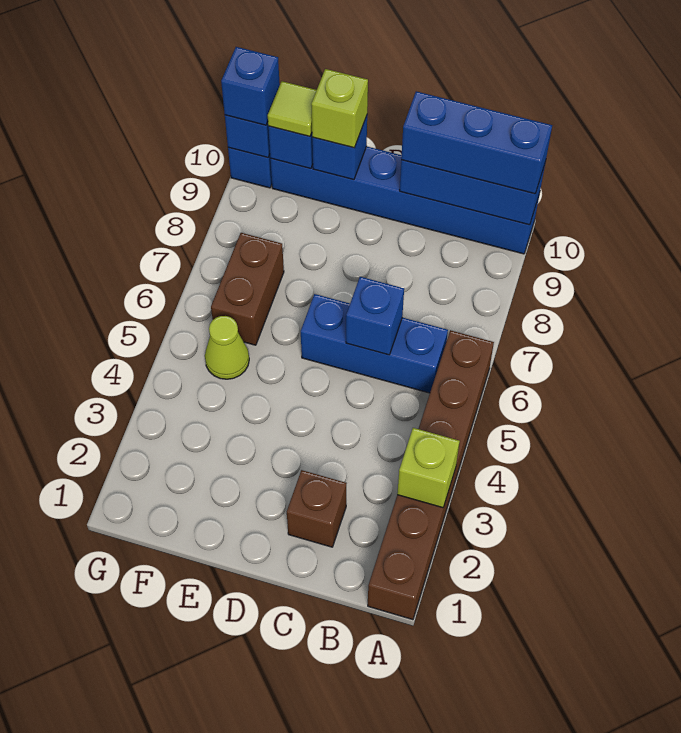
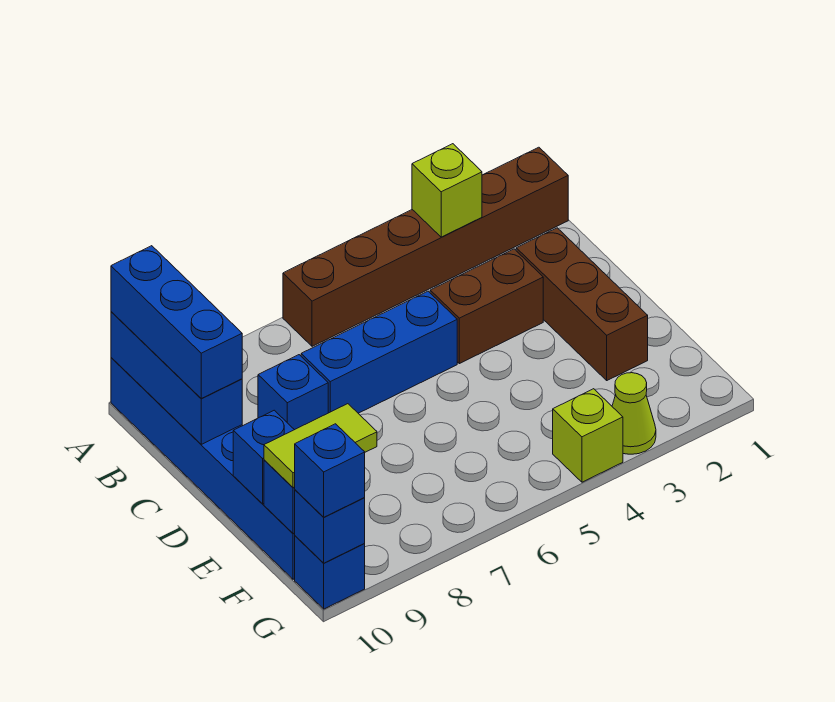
blue 1x3 brick [301,294,448,393] -> blue 1x3 brick turned to [301,291,457,413]
brown 1x1 brick [287,470,346,547] -> brown 1x3 brick [516,228,648,380]
blue 1x1 brick [346,277,404,355] -> blue 1x1 brick moved to [258,355,328,430]
lime 1x1 brick [311,69,368,148] -> lime 1x1 brick moved to [553,389,623,482]
lime 1x1 cone [205,316,249,379] -> lime 1x1 cone moved to [612,373,656,454]
brown 1x2 brick [211,233,284,345] -> brown 1x2 brick moved to [430,249,543,364]
lime 1x1 tile [268,81,317,136] -> lime 1x2 tile [264,404,377,488]

